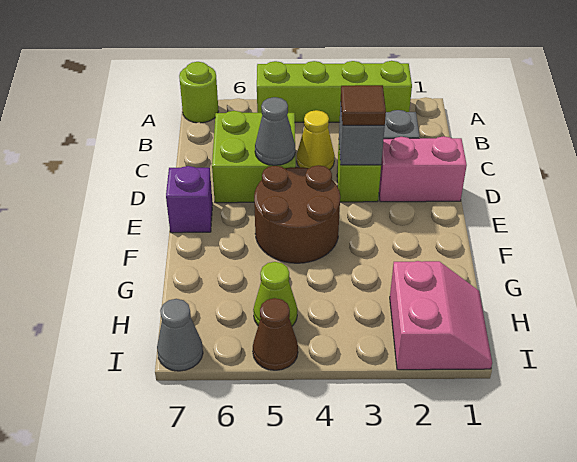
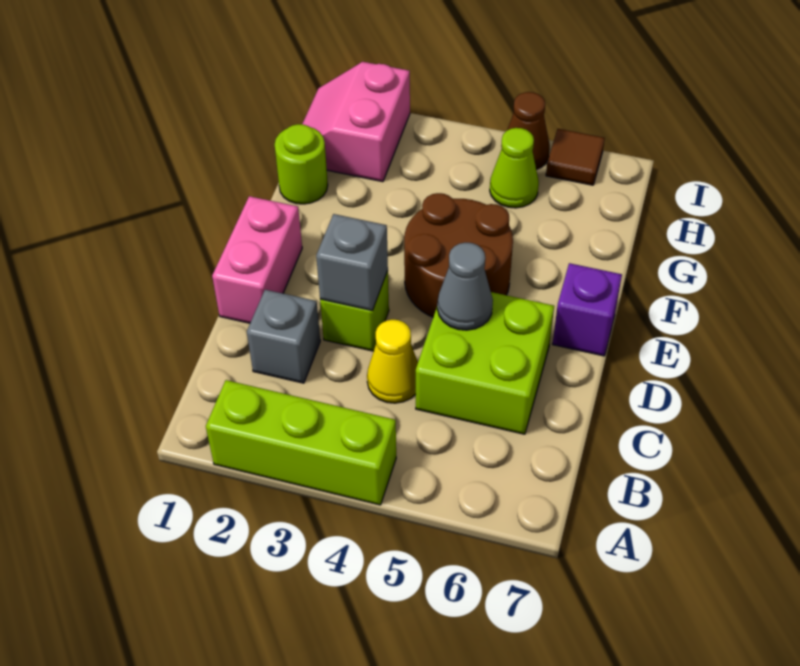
lime 1x4 brick [257,61,412,122] -> lime 1x3 brick [206,380,396,505]
lime 1x1 round brick [179,62,218,123] -> lime 1x1 round brick moved to [275,124,328,204]
pink 1x2 brick [379,136,467,202] -> pink 1x2 brick turned to [212,196,302,323]
brown 1x1 tile [341,85,386,125] -> brown 1x1 tile moved to [546,129,605,185]
grey 1x1 cone [157,299,203,371] -> none

